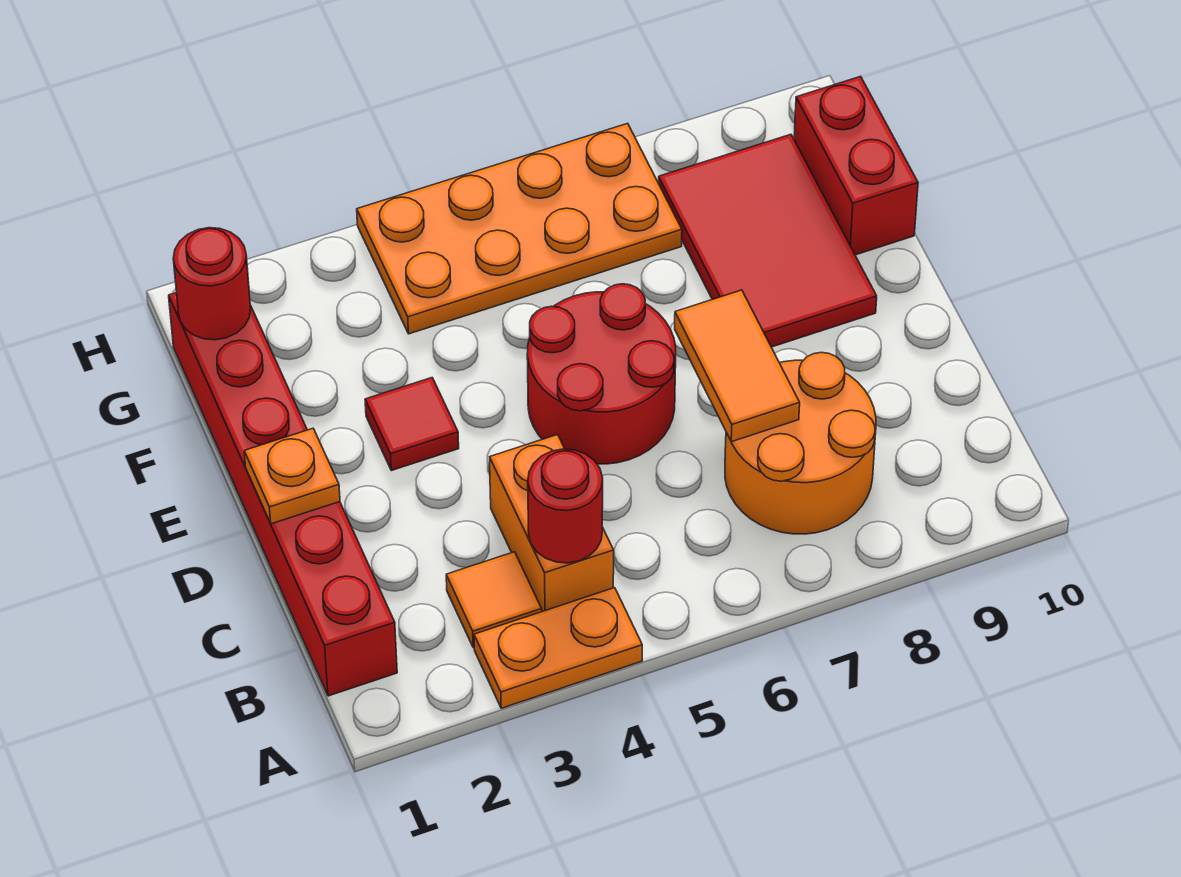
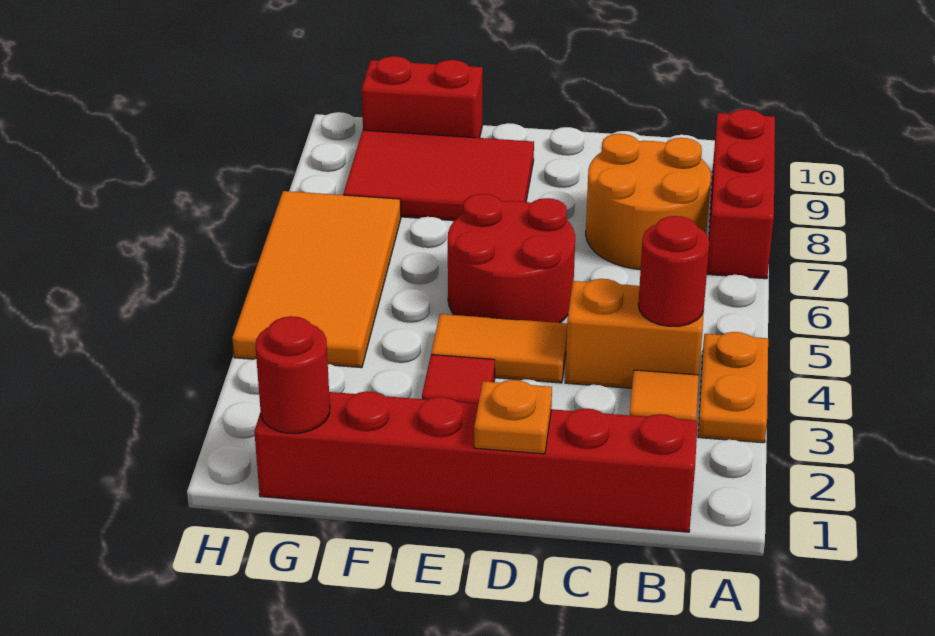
none -> red 1x3 brick [707,109,775,279]
orange 1x2 tile [675,290,800,442] -> orange 1x2 tile moved to [431,314,567,383]
orange 2x4 plate [357,123,682,334] -> orange 2x4 tile [232,191,401,368]

